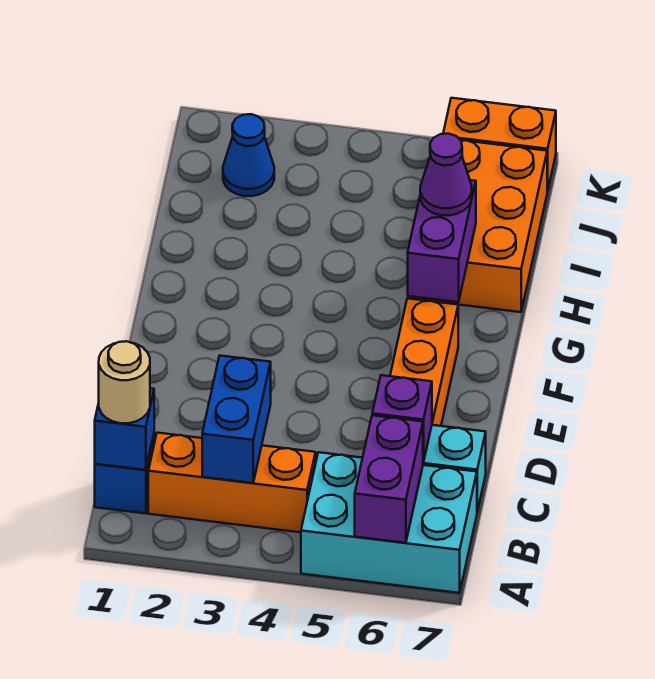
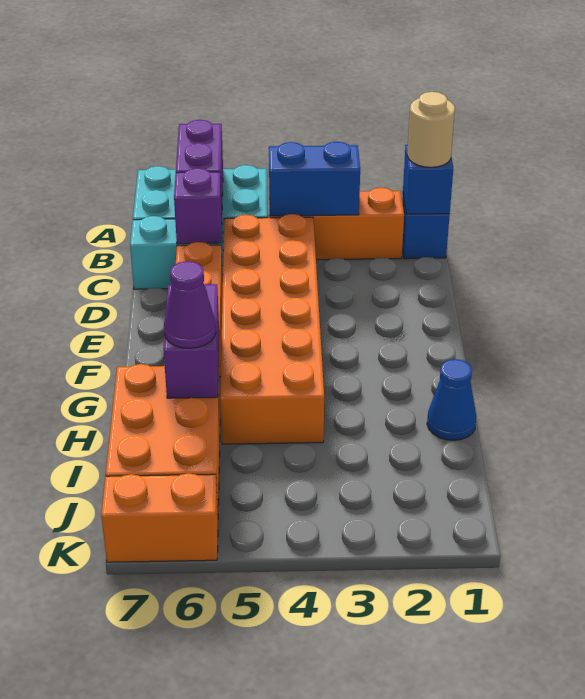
blue 1x2 brick [202,356,271,483] -> blue 1x2 brick turned to [269,142,360,216]
none -> orange 2x6 brick [220,214,324,444]
blue 1x1 cone [223,114,274,196] -> blue 1x1 cone moved to [427,359,476,440]

